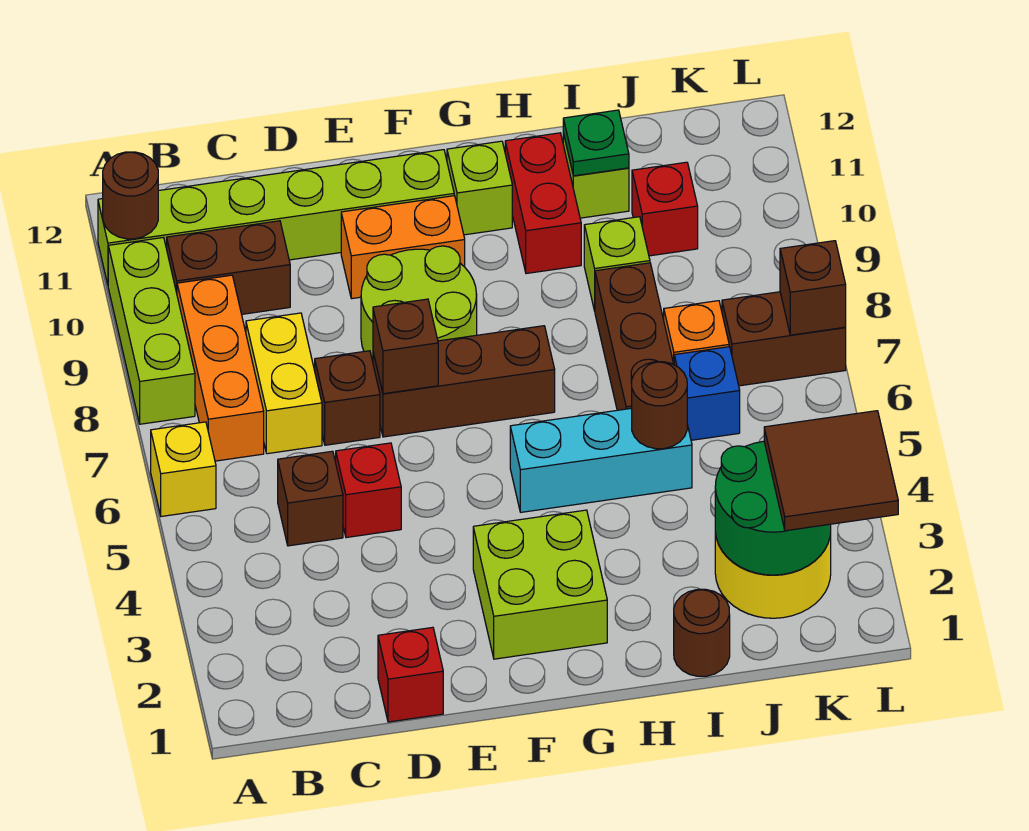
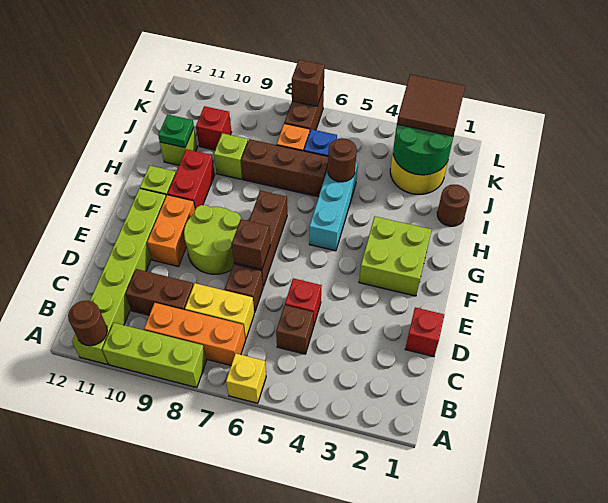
brown 1x2 brick [167,221,290,314] -> brown 1x2 brick turned to [126,269,194,315]
red 1x2 brick [505,133,581,274] -> red 1x2 brick turned to [168,149,215,209]

